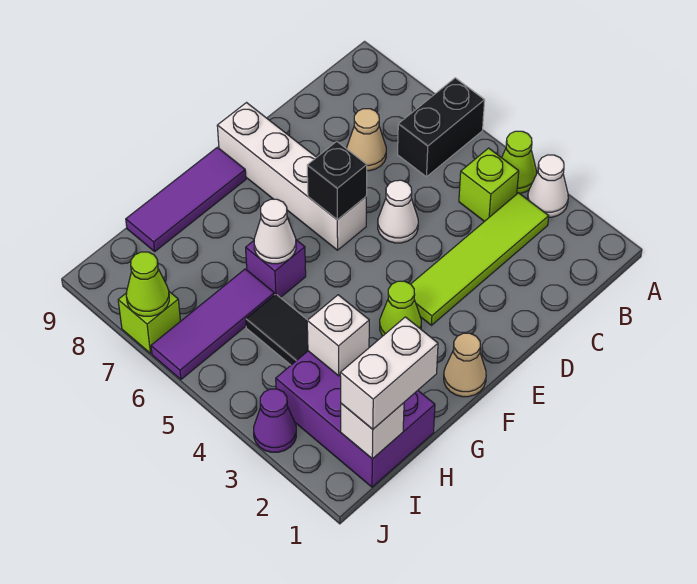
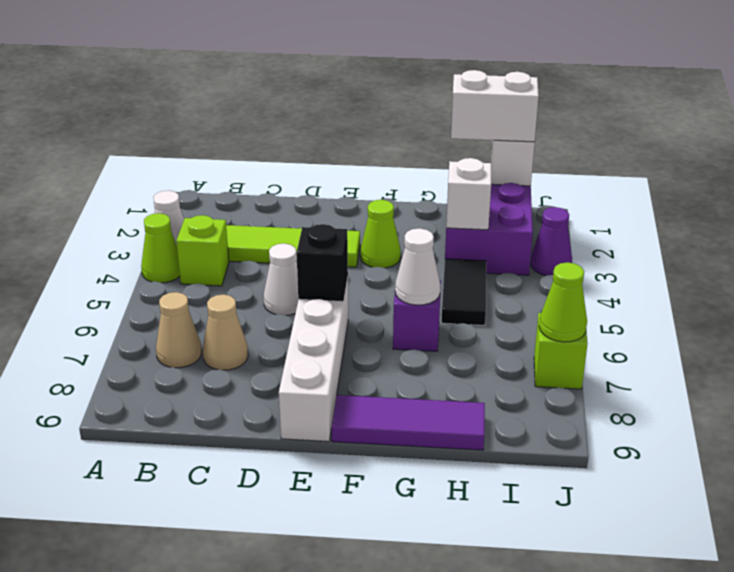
black 1x2 brick [398,78,485,177] -> none
tan 1x1 cone [444,333,486,397] -> tan 1x1 cone moved to [156,292,202,368]
purple 1x3 tile [151,269,274,379] -> none

